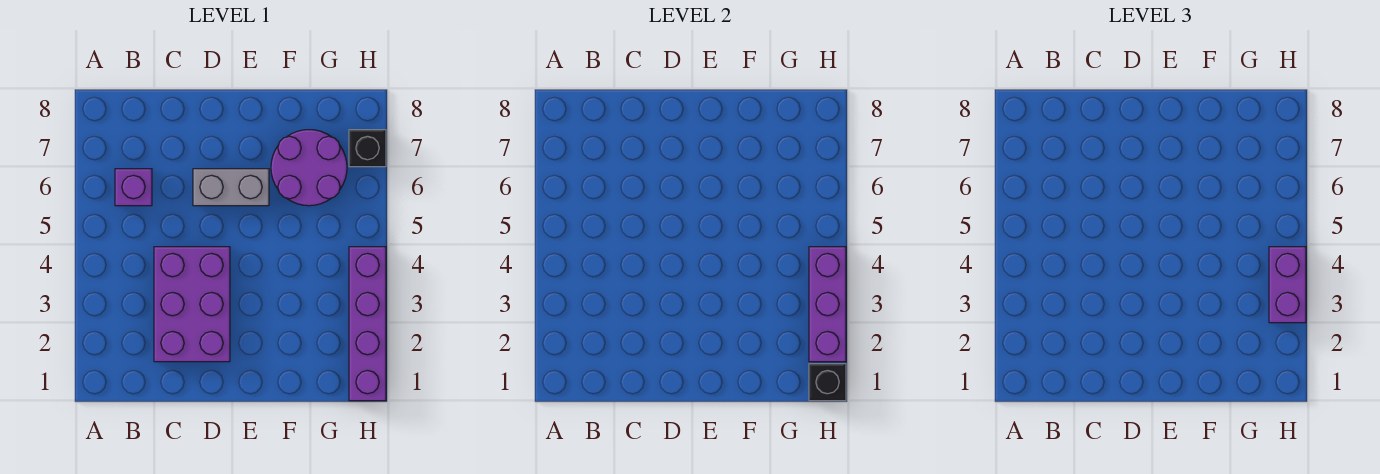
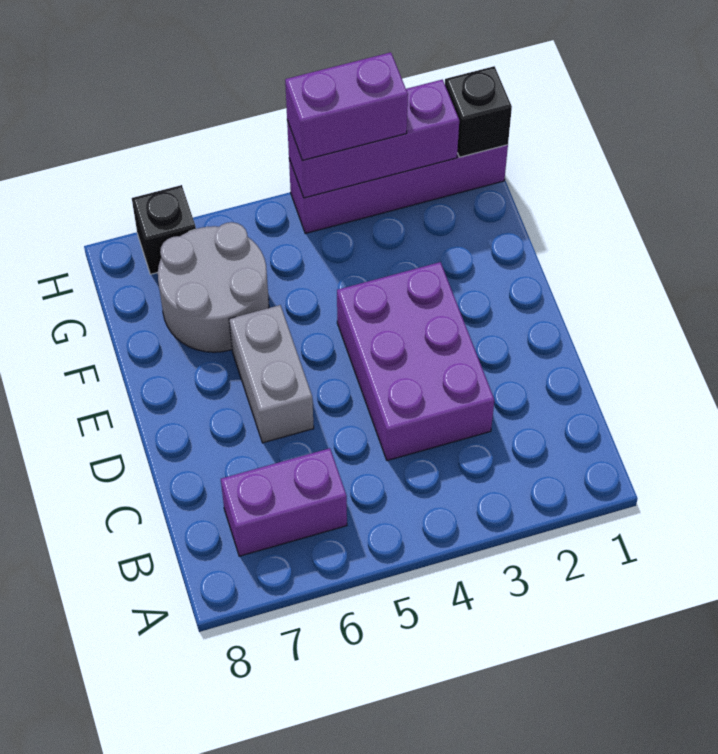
purple 1x1 brick [115,169,152,206] -> purple 1x2 brick [221,448,347,556]
purple 2x3 brick [154,247,230,362] -> purple 2x3 brick turned to [337,262,494,461]
purple 2x2 round brick [271,130,347,206] -> grey 2x2 round brick [158,222,269,352]

